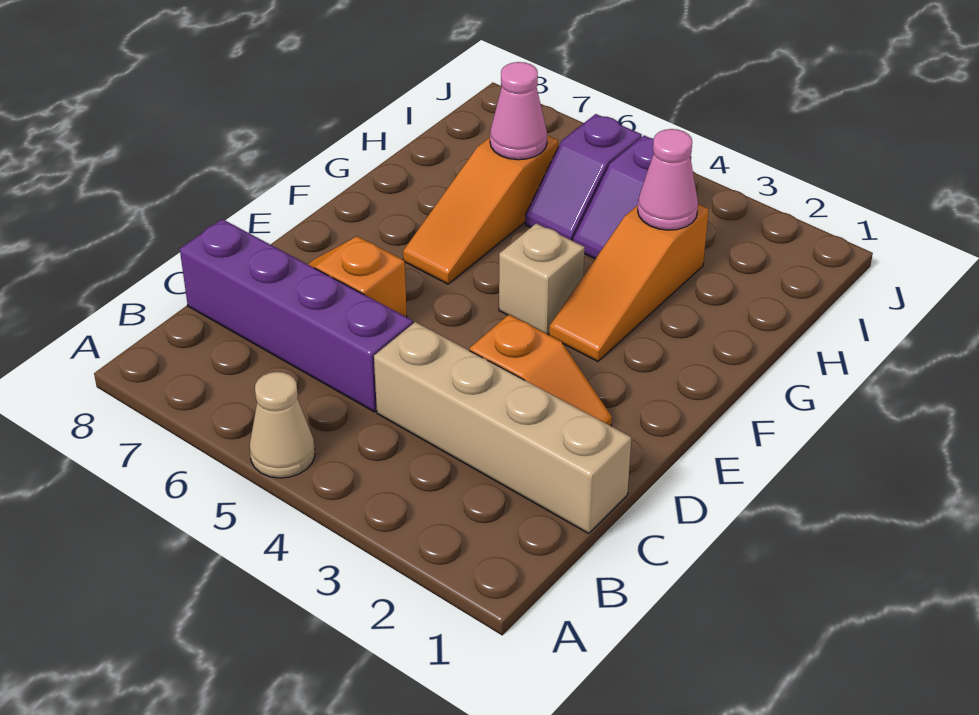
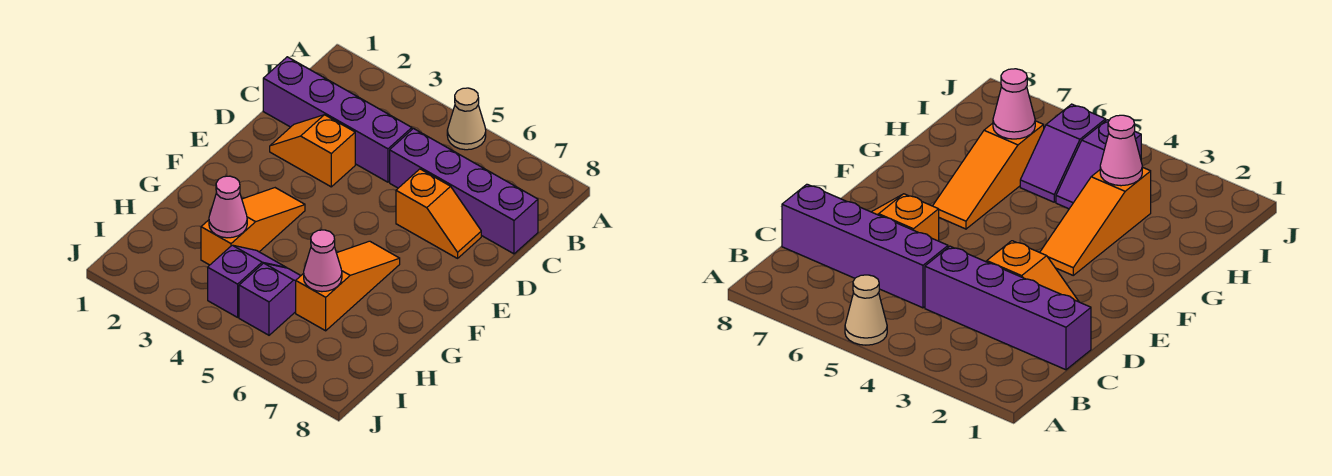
tan 1x4 brick [374,322,631,533] -> purple 1x4 brick [263,57,412,182]
tan 1x1 brick [499,223,585,334] -> none

